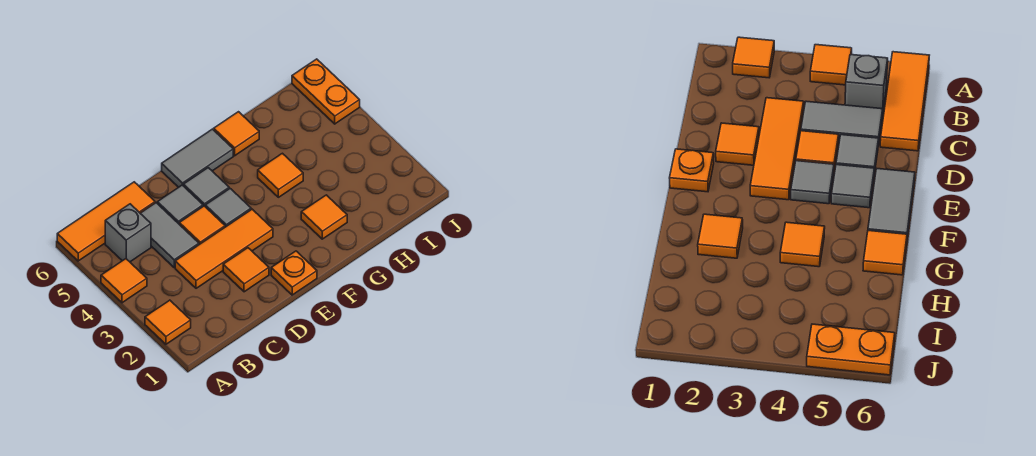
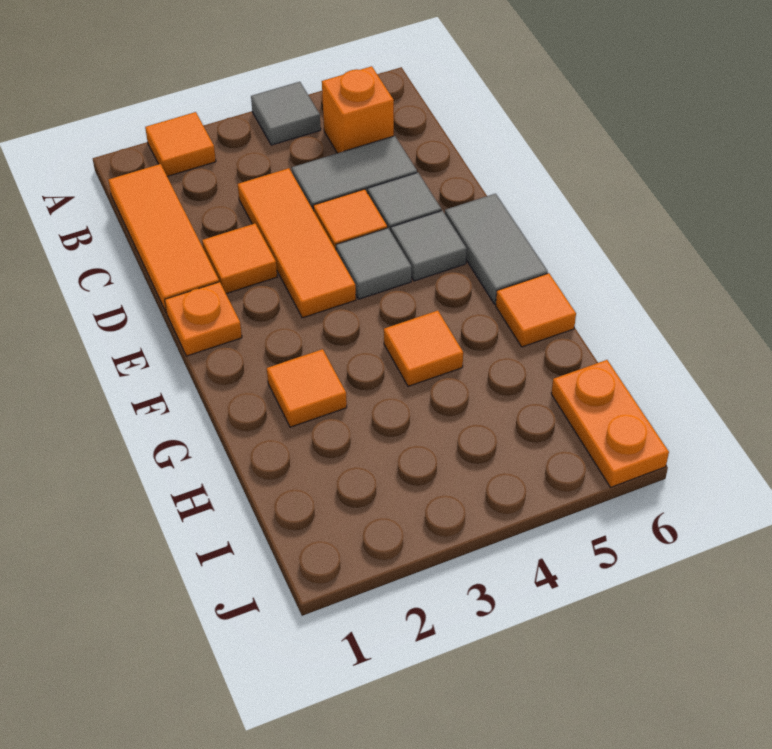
orange 1x1 tile [101,259,147,303] -> grey 1x1 tile [251,82,321,145]
orange 1x3 tile [57,182,155,261] -> orange 1x3 tile moved to [108,164,219,313]
grey 1x1 brick [105,204,151,262] -> orange 1x1 brick [322,66,394,153]
orange 1x2 plate [292,59,360,124] -> orange 1x2 plate turned to [551,360,669,487]

